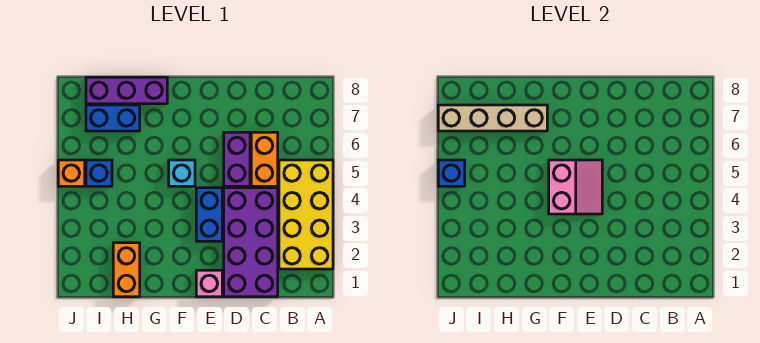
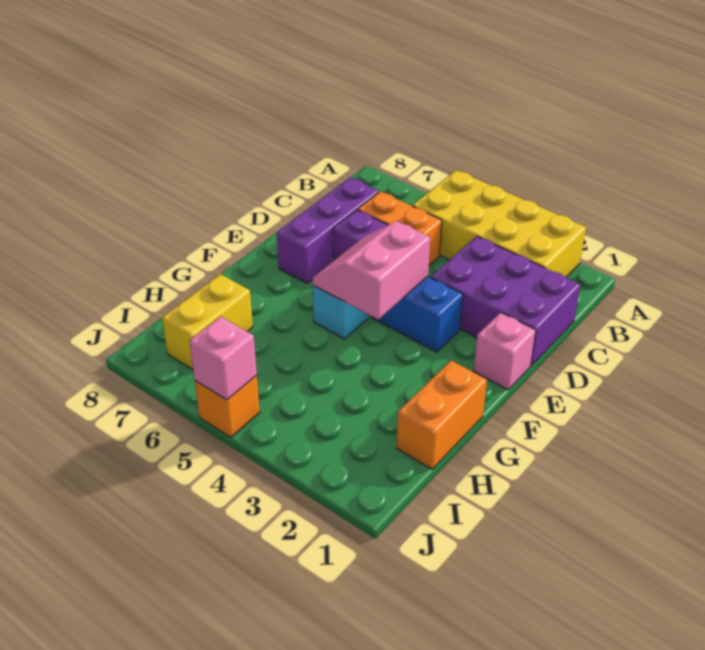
purple 2x4 brick [224,188,278,297] -> purple 2x3 brick [431,236,580,366]
pink 2x2 slope [549,160,602,214] -> pink 2x2 slope turned to [313,221,430,319]
tan 1x4 brick [438,105,547,131] -> none
purple 1x3 brick [86,77,167,104] -> purple 1x3 brick moved to [277,177,379,283]
orange 1x2 brick [113,243,140,297] -> orange 1x2 brick turned to [397,361,487,469]
blue 1x2 brick [86,105,140,131] -> yellow 1x2 brick [162,274,253,370]
blue 1x1 brick [86,160,112,186] -> none
blue 1x1 brick [438,160,465,186] -> pink 1x1 brick [190,317,257,400]

